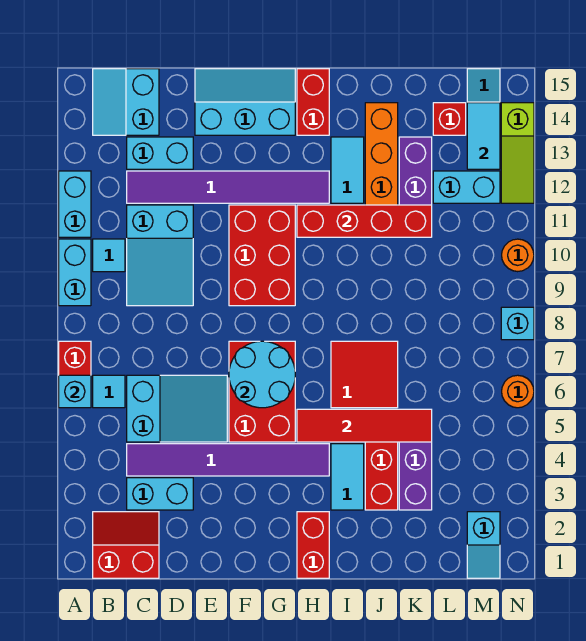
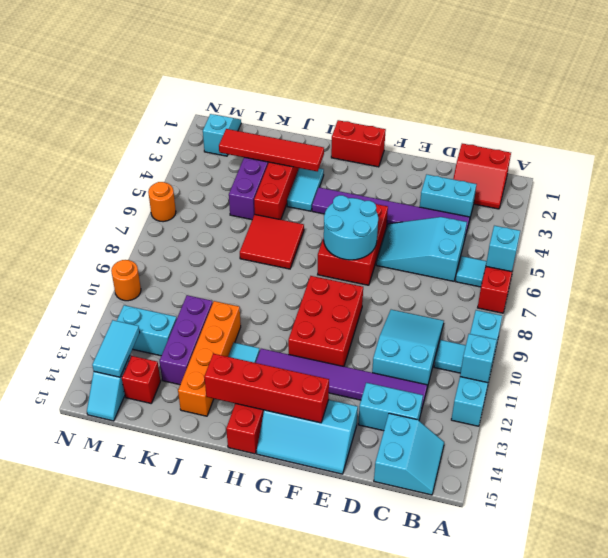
red 1x2 brick [297,512,329,578] -> red 1x2 brick turned to [331,120,386,167]
red 1x4 tile [297,409,432,442] -> red 1x4 tile moved to [219,129,324,172]
red 1x4 brick [297,205,432,237] -> red 1x4 brick moved to [204,354,329,423]
cyan 1x1 brick [501,307,534,340] -> cyan 1x1 brick moved to [460,334,497,383]
lime 1x3 slope [501,103,534,203] -> none

